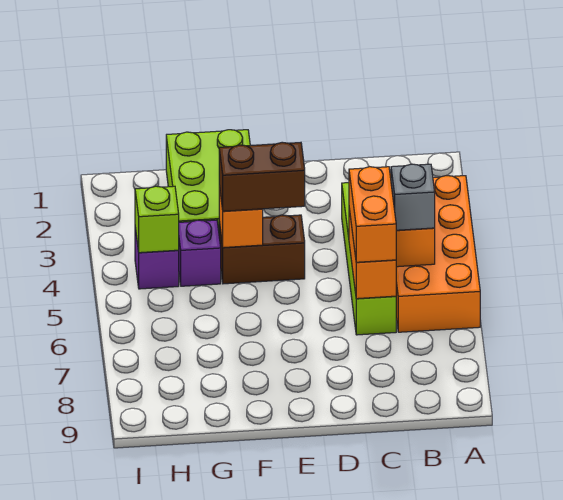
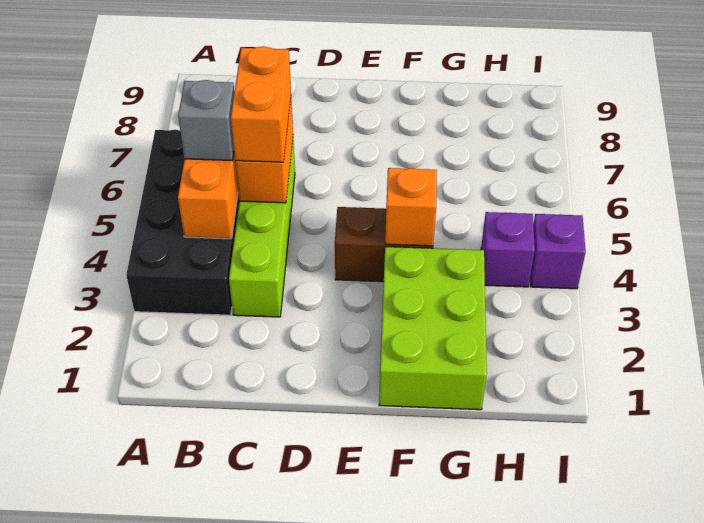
orange 2x4 brick [396,175,480,332] -> black 2x4 brick [126,130,239,315]
brown 1x2 brick [219,142,305,211] -> none
purple 1x1 brick [178,220,221,286] -> purple 1x1 brick moved to [530,214,586,289]
lime 1x1 brick [135,186,179,253] -> none

